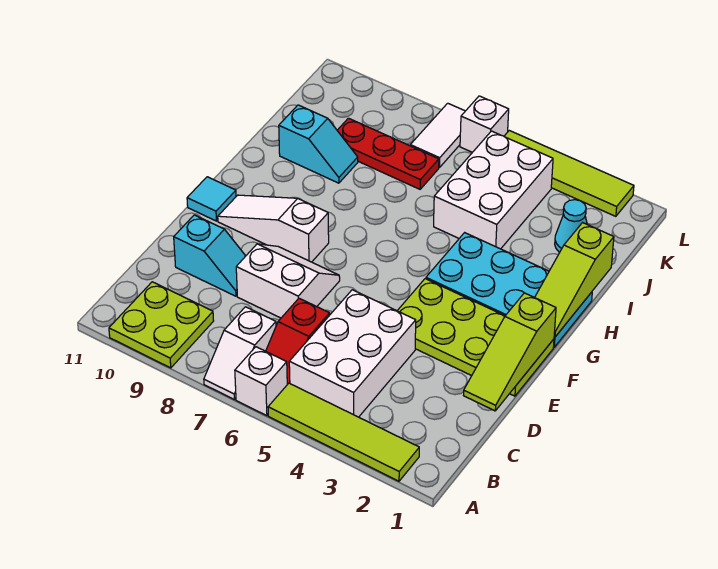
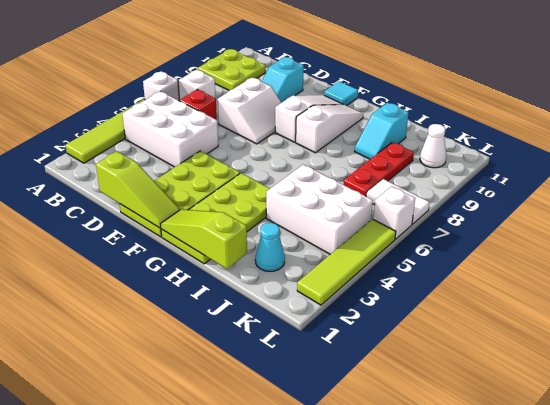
lime 1x3 slope [464,293,556,411] -> lime 1x3 slope turned to [96,151,180,228]
cyan 2x4 plate [426,233,592,347] -> lime 2x4 plate [161,173,270,264]
none -> white 1x3 slope [296,104,363,153]
none -> white 1x1 cone [420,124,446,168]

